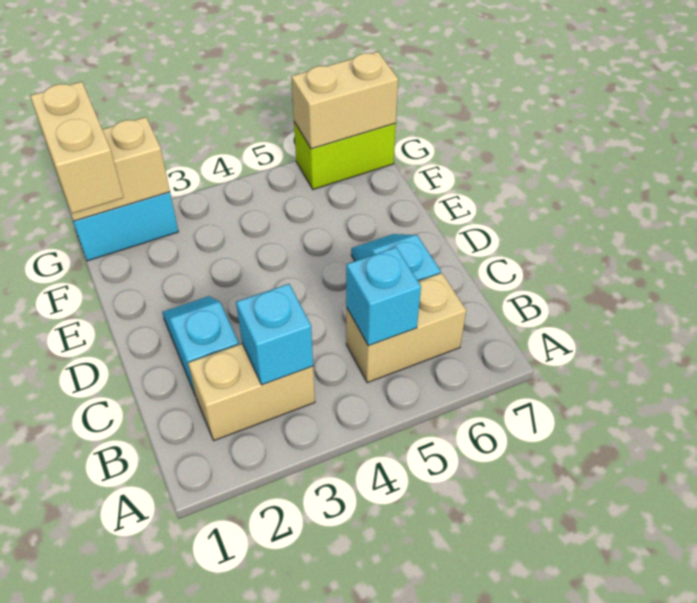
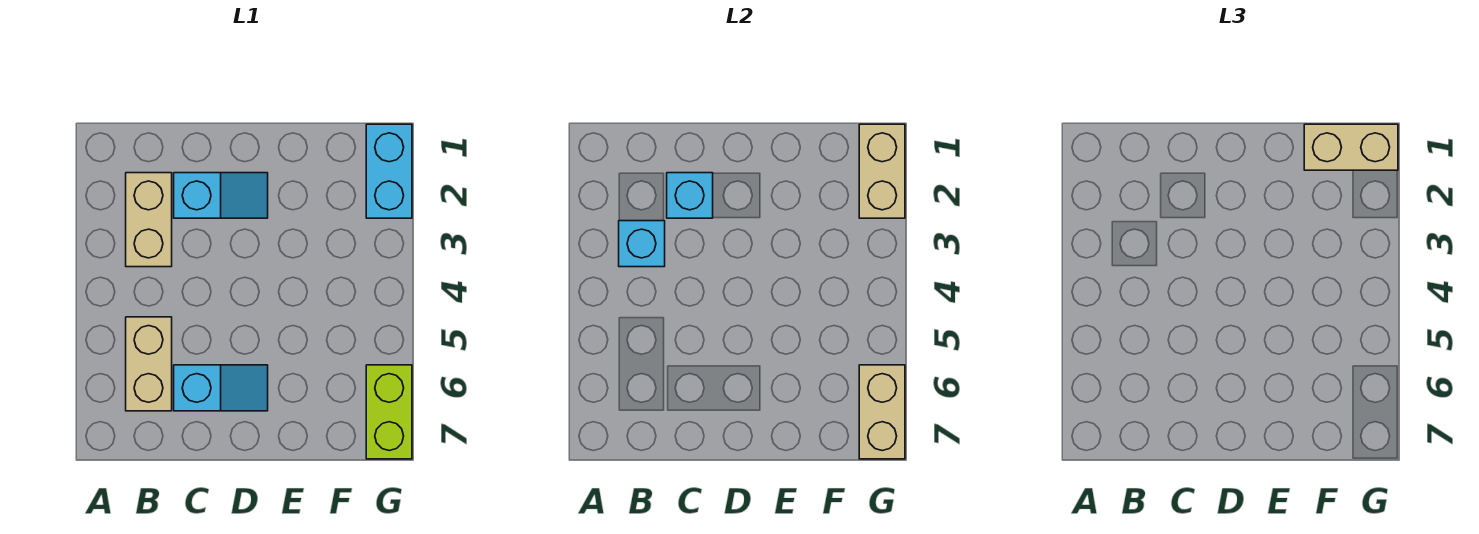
cyan 1x1 brick [346,247,421,346] -> cyan 1x1 brick moved to [667,173,713,218]

